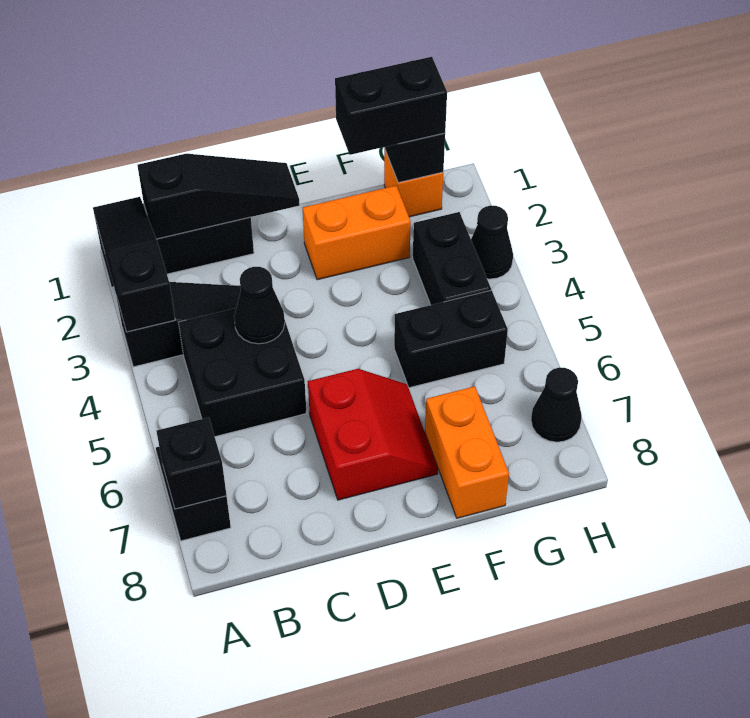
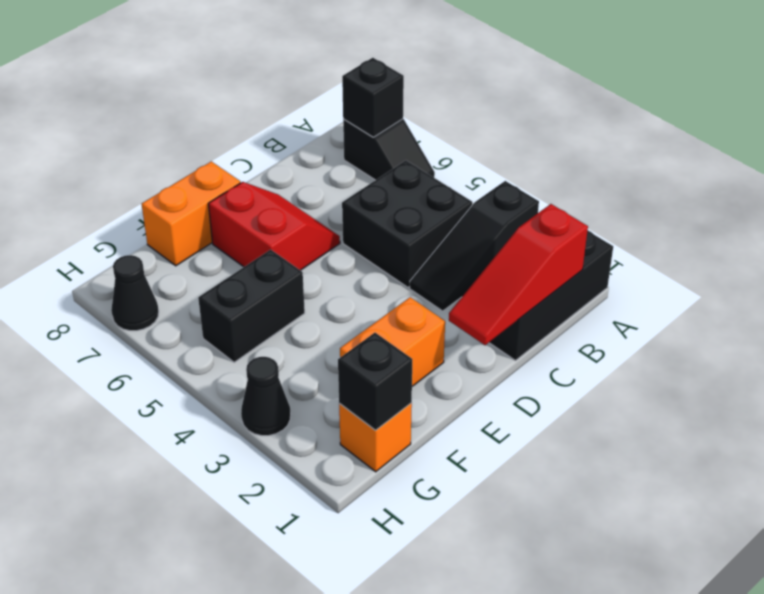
black 1x3 slope [93,197,175,332] -> none
black 1x3 slope [137,154,299,239] -> red 1x3 slope [449,204,588,345]
black 1x1 cone [234,267,285,344] -> none
red 2x2 slope [308,369,438,500] -> red 2x2 slope turned to [208,182,340,270]
black 1x2 brick [335,57,447,155] -> none
orange 1x2 brick [425,386,509,518] -> orange 1x2 brick turned to [142,161,241,266]
black 1x2 brick [413,212,491,305] -> none

